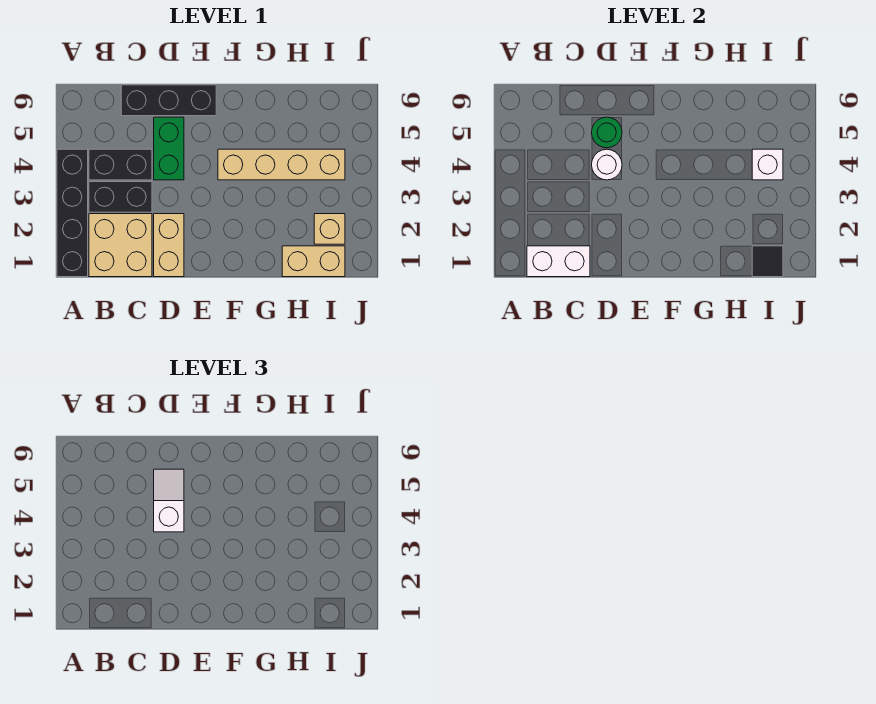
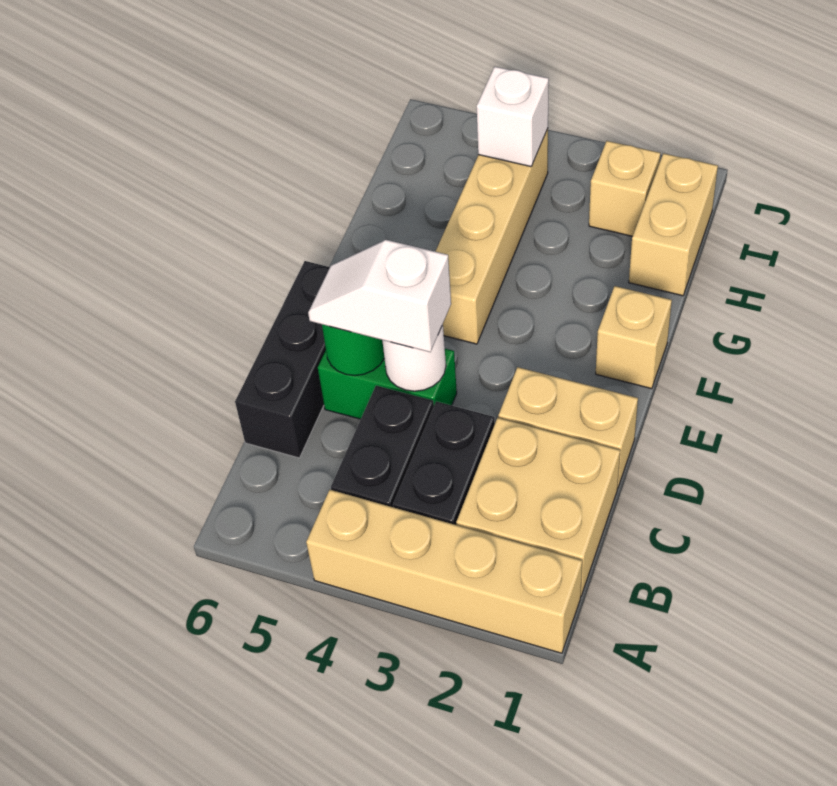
black 1x4 brick [57,149,88,277] -> tan 1x4 brick [306,490,582,653]
white 1x2 brick [527,246,590,277] -> none
none -> tan 1x1 brick [596,286,672,389]
black 1x1 tile [752,246,783,277] -> none

